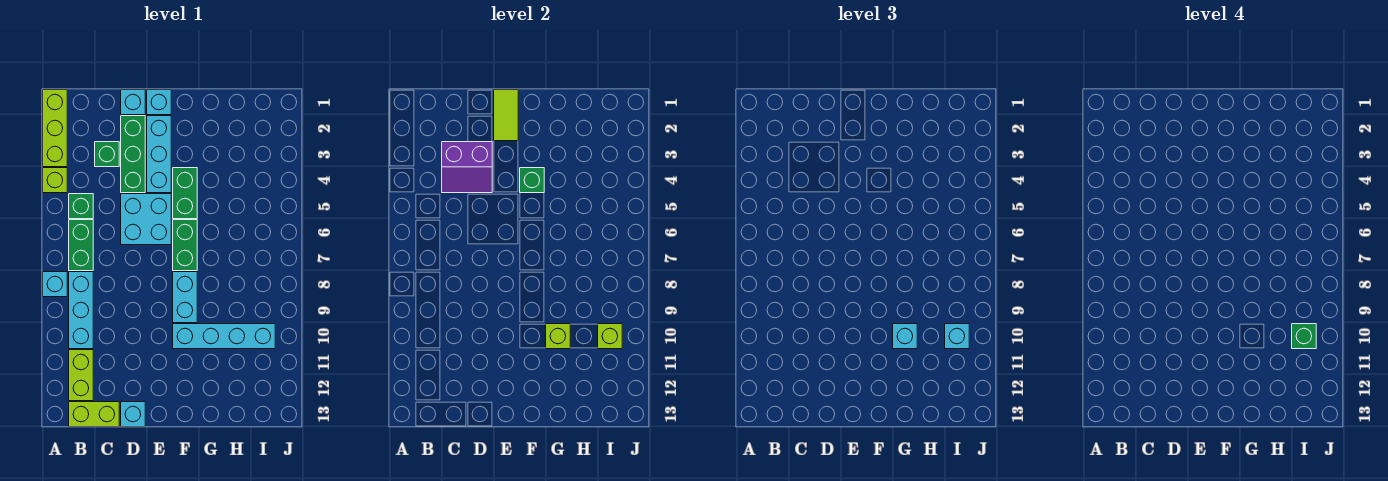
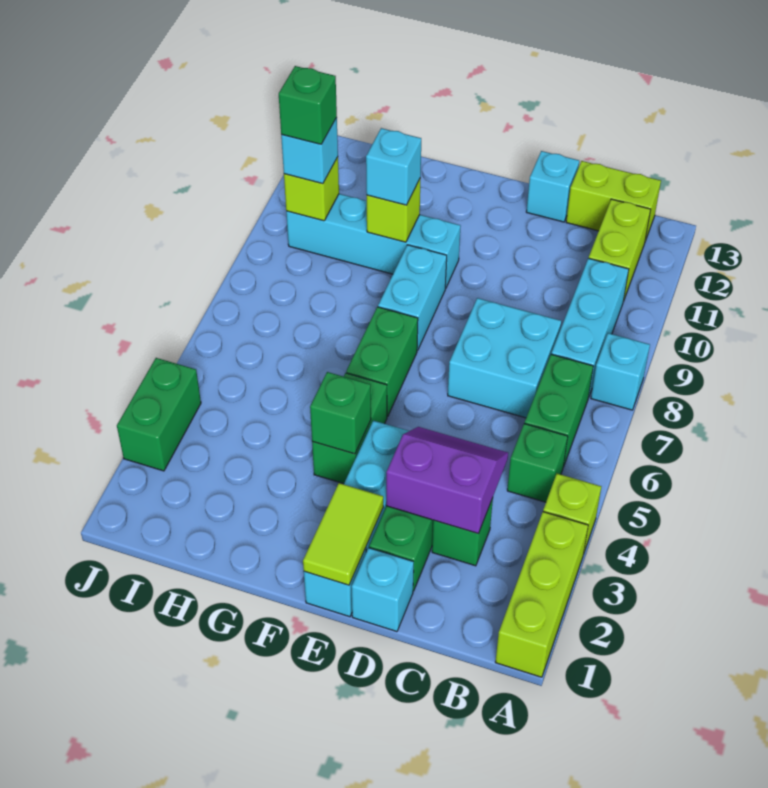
cyan 2x2 brick [121,194,171,245] -> cyan 2x2 brick moved to [448,298,561,418]
none -> green 1x2 brick [117,358,201,471]

